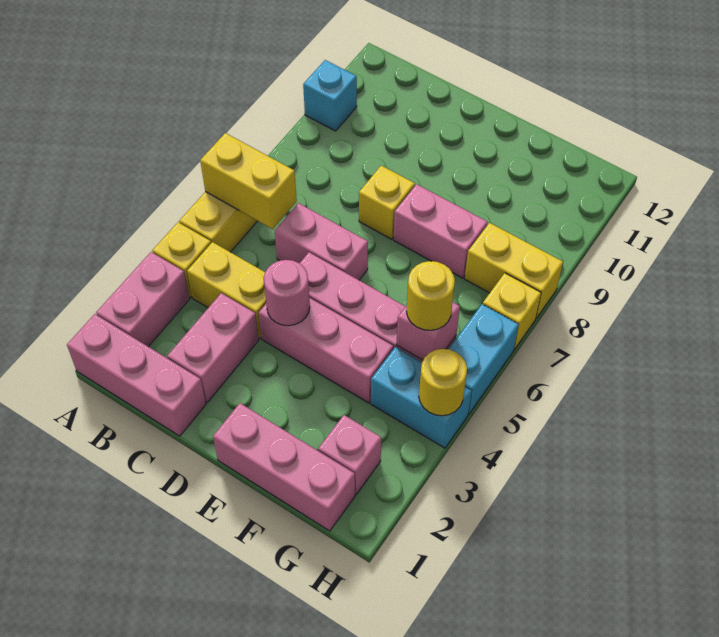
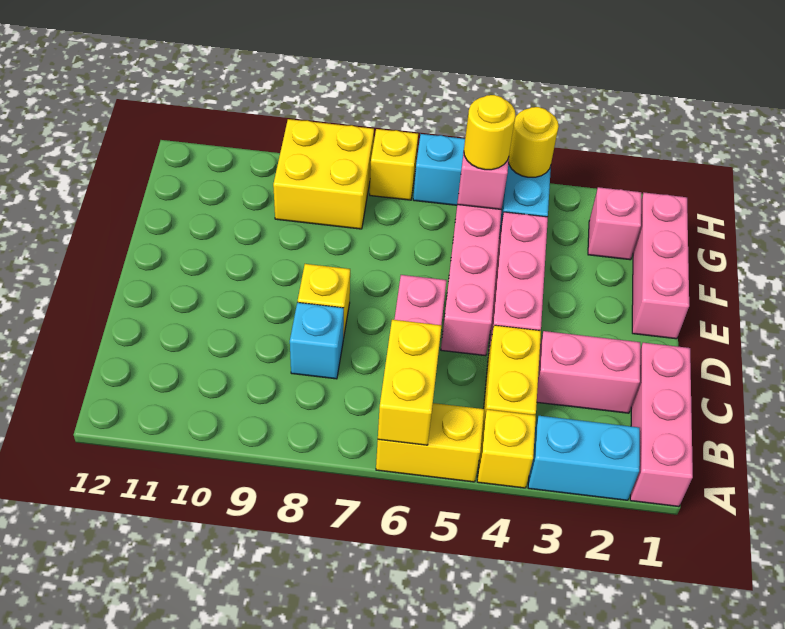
pink 1x2 brick [96,252,190,347] -> cyan 1x2 brick [528,416,640,500]
cyan 1x1 brick [303,60,357,131] -> cyan 1x1 brick moved to [290,302,344,379]
pink 1x1 round brick [264,260,310,326] -> none
pink 1x2 brick [393,184,488,278] -> none
yellow 1x2 brick [465,223,563,318] -> yellow 2x2 brick [273,119,374,229]

